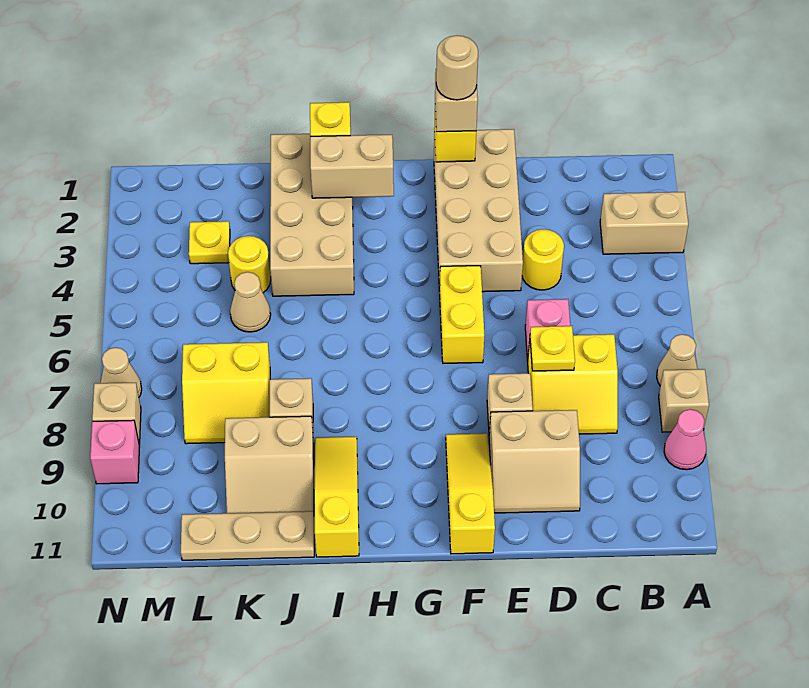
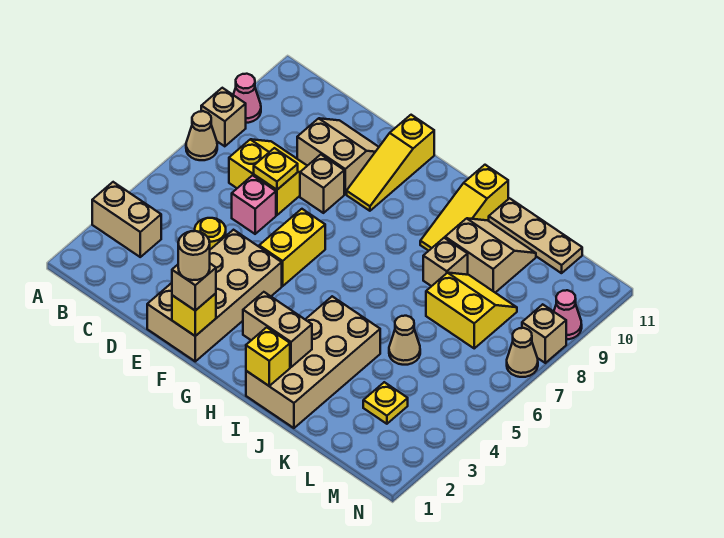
yellow 1x1 round brick [228,236,271,293] -> none
pink 1x1 brick [90,420,140,484] -> pink 1x1 cone [554,290,582,339]

